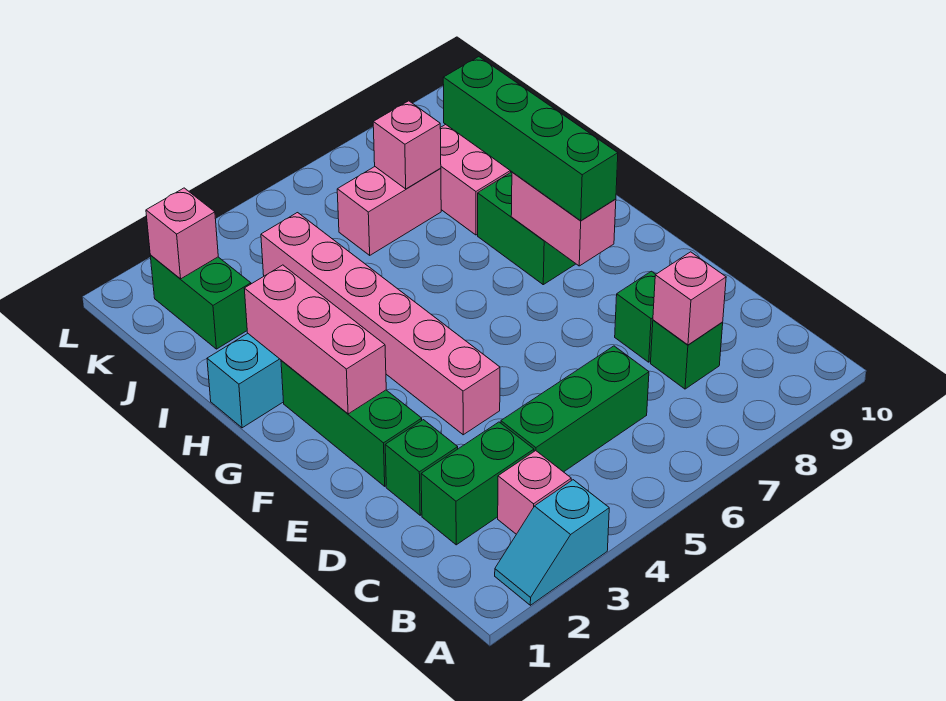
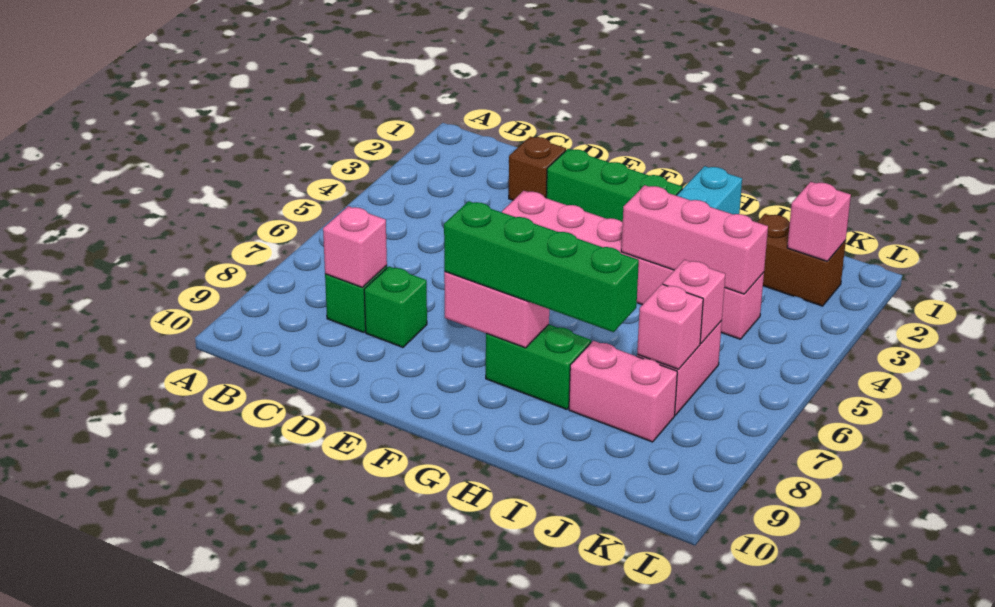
cyan 1x2 slope [495,480,609,605] -> none
pink 1x1 brick [498,451,571,534] -> pink 1x1 brick moved to [663,260,725,344]
green 1x2 brick [421,422,534,545] -> none
green 1x3 brick [501,346,649,472] -> none
green 1x1 brick [385,420,458,515] -> brown 1x1 brick [509,136,566,200]
pink 1x3 brick [244,265,386,414] -> pink 1x3 brick moved to [621,185,768,294]
green 1x2 brick [150,255,251,349] -> brown 1x2 brick [757,214,846,306]

